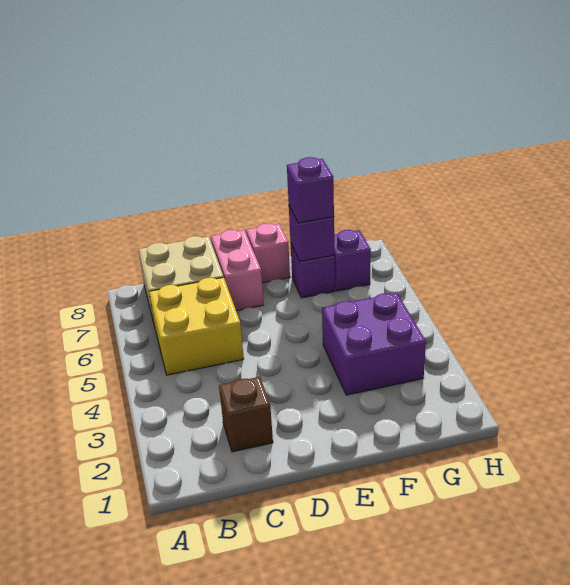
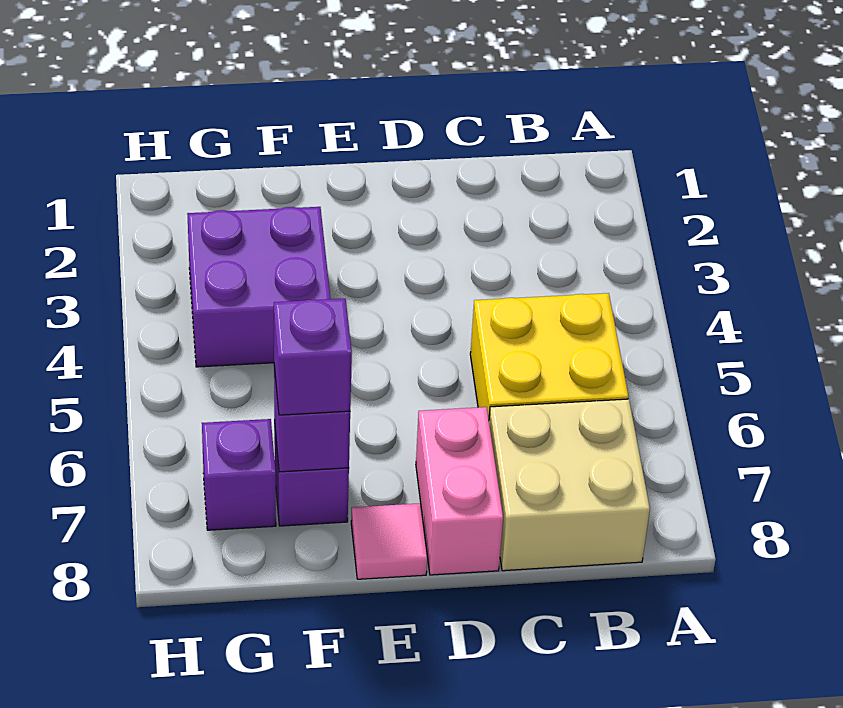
brown 1x1 brick [219,377,273,452] -> none
pink 1x1 brick [246,223,290,283] -> pink 1x1 tile [351,503,427,579]

